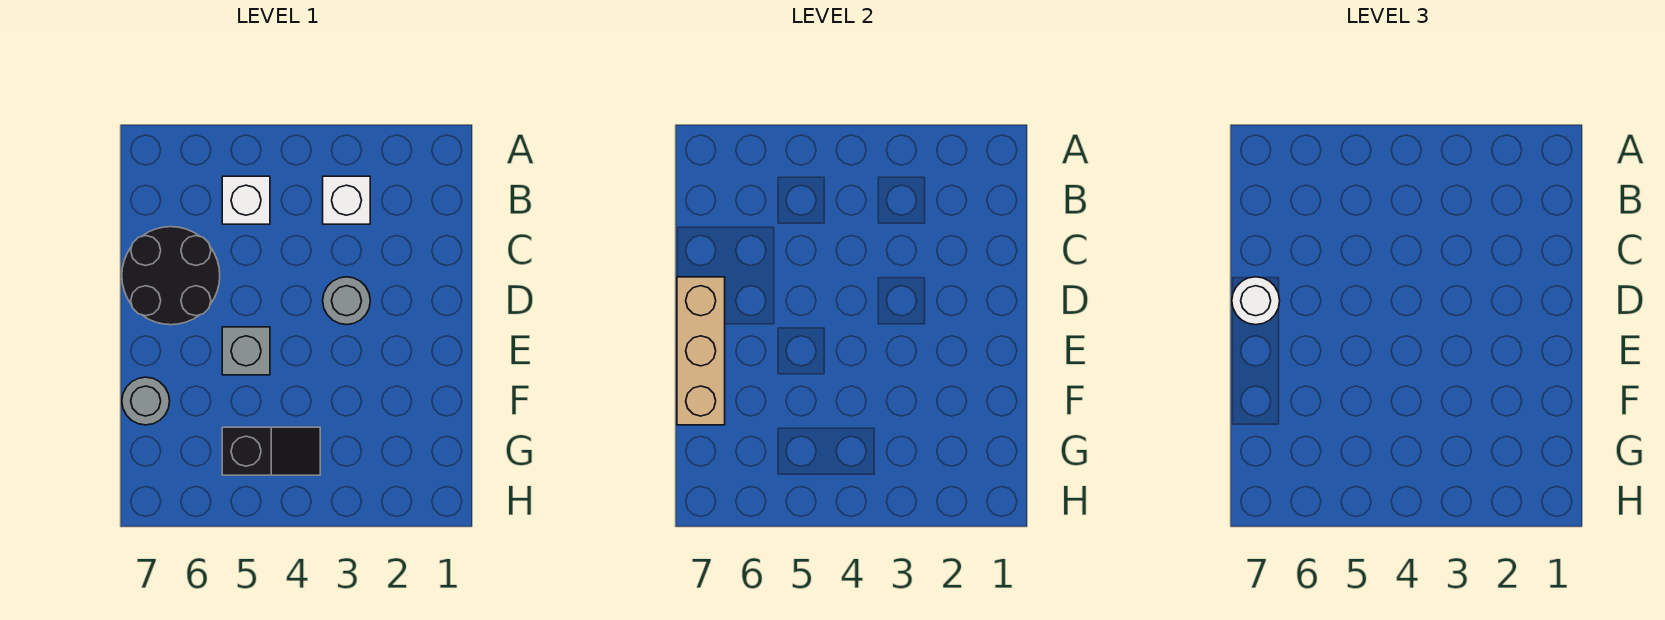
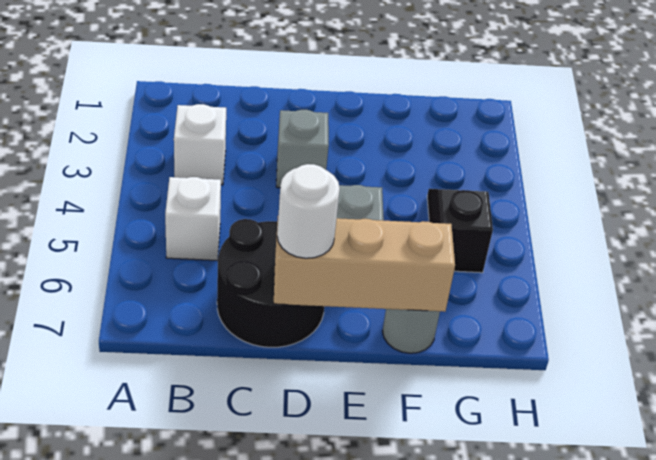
grey 1x1 round brick [323,277,370,325] -> grey 1x1 brick [276,110,329,188]

